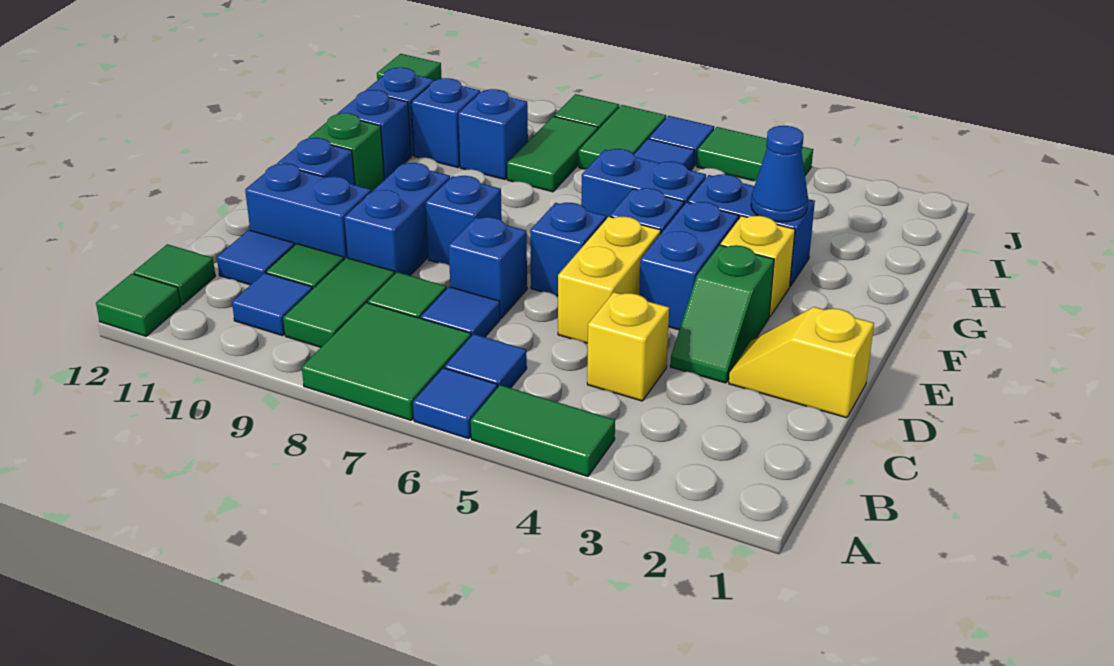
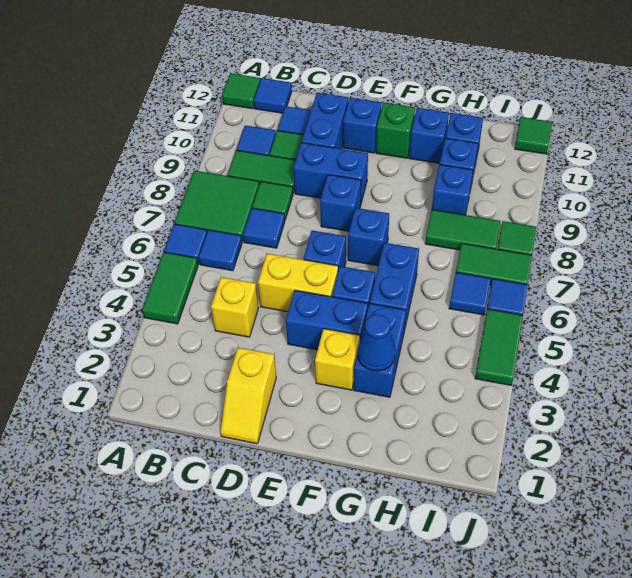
green 1x1 tile [133,244,215,305] -> blue 1x1 tile [254,78,292,113]
yellow 1x2 slope [729,307,874,418] -> yellow 1x2 slope turned to [220,348,276,444]
green 1x2 slope [670,245,774,383] -> none
blue 1x1 brick [449,217,527,318] -> blue 1x1 brick moved to [348,208,389,266]

